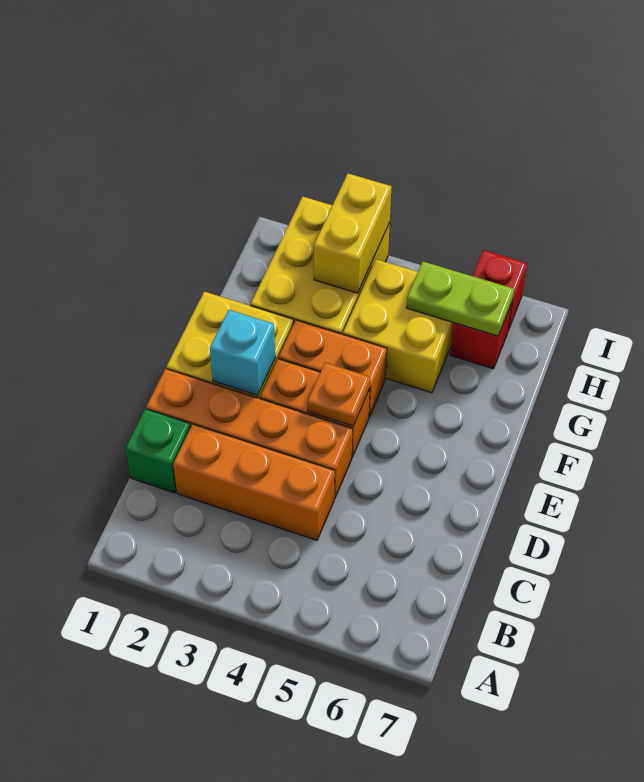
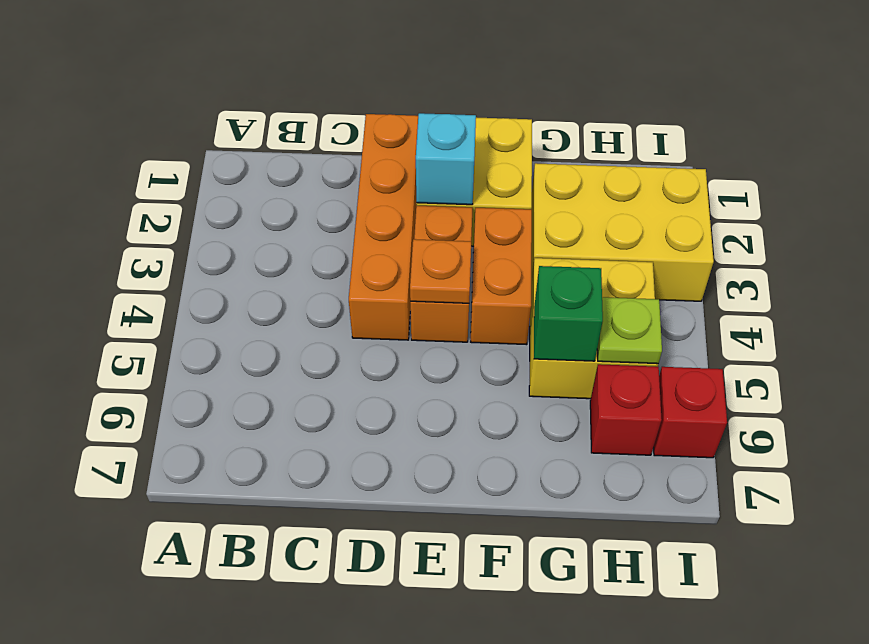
green 1x1 brick [126,409,191,493] -> green 1x1 brick moved to [534,266,603,361]
orange 1x3 brick [173,424,335,540] -> none
yellow 1x2 brick [314,174,392,293] -> none
lime 1x2 plate [406,262,514,336] -> lime 1x1 plate [597,297,662,364]

